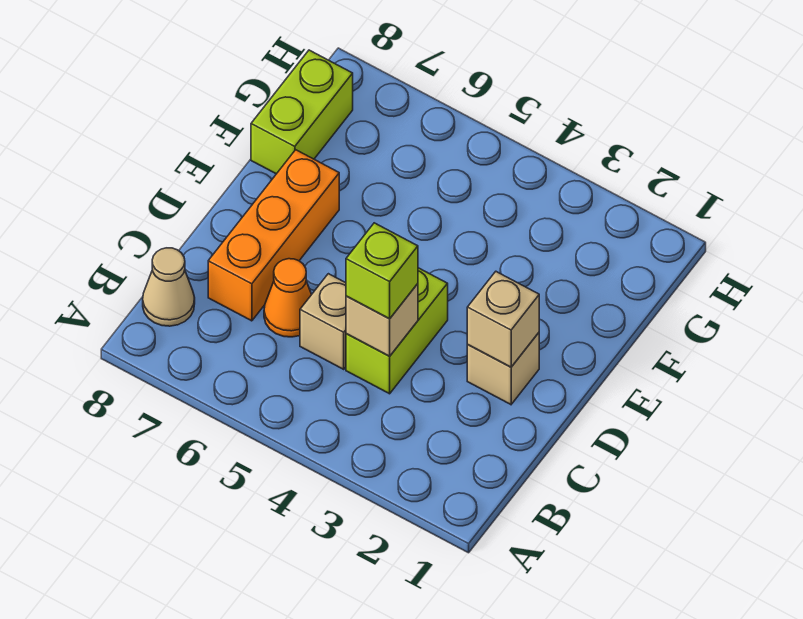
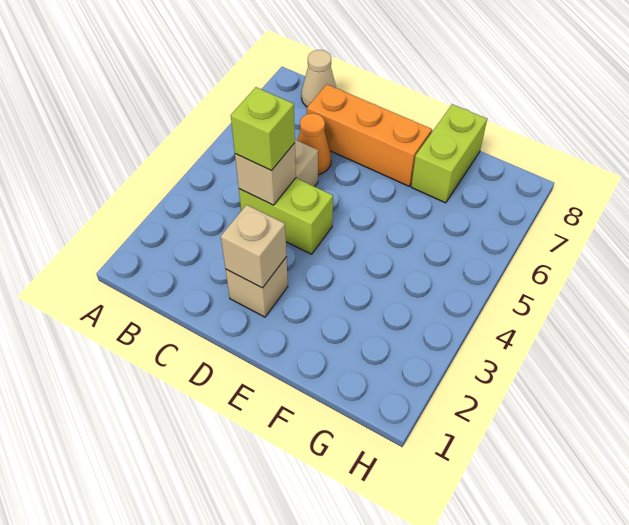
lime 1x2 brick [251,50,353,174] -> lime 1x2 brick turned to [411,104,487,203]

